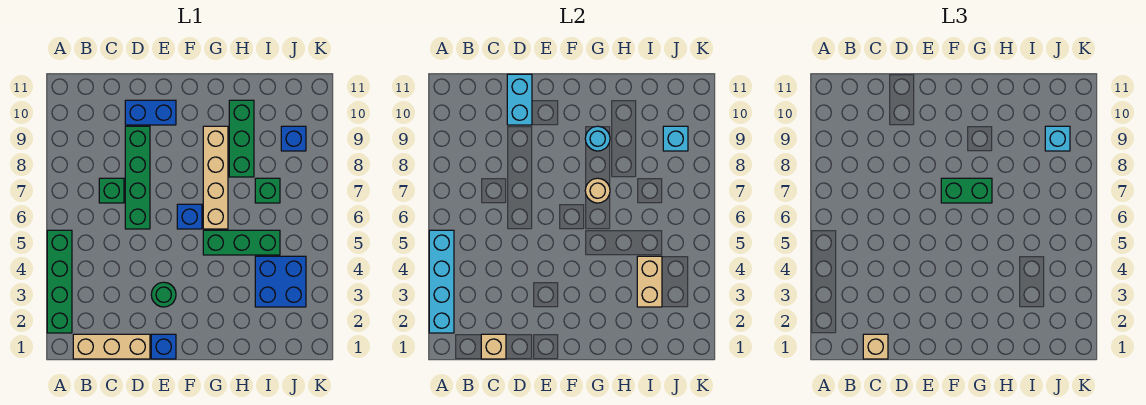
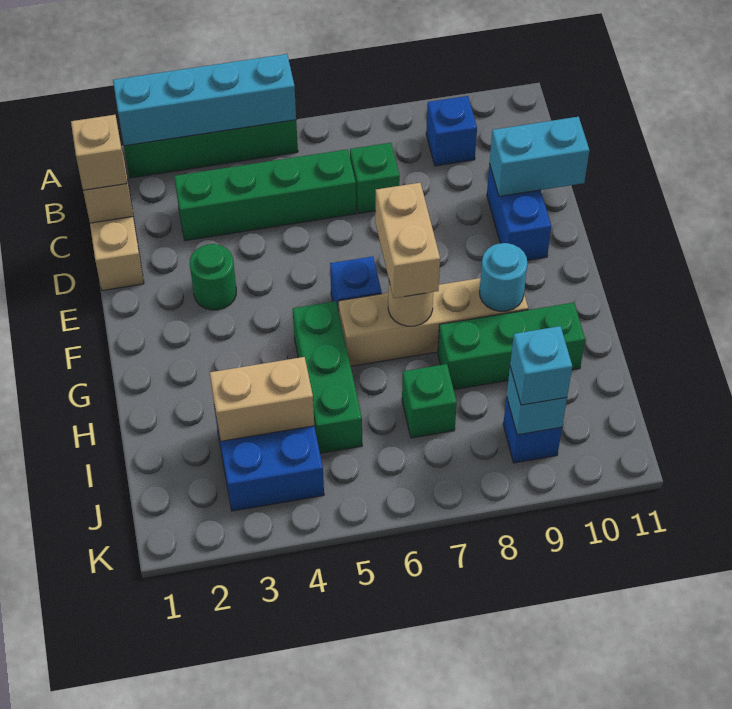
green 1x4 brick [125,126,150,229] -> green 1x4 brick moved to [174,149,356,241]
blue 1x1 brick [151,334,176,359] -> blue 1x1 brick moved to [426,96,477,166]
green 1x2 brick [941,178,992,203] -> tan 1x2 brick [375,183,440,298]

